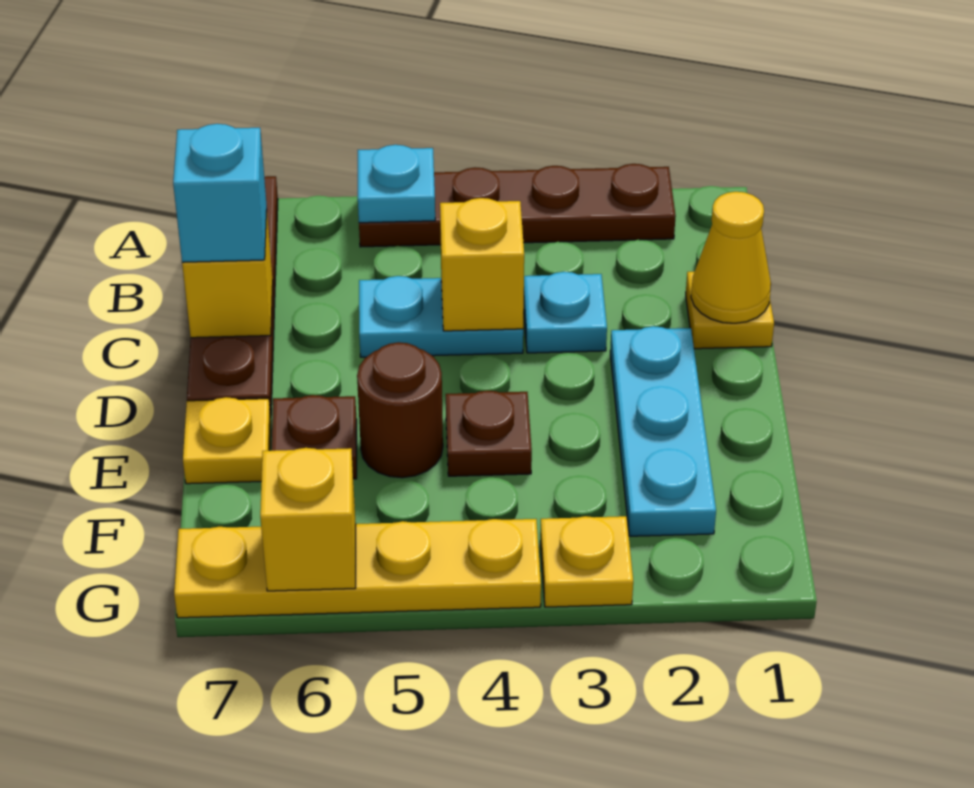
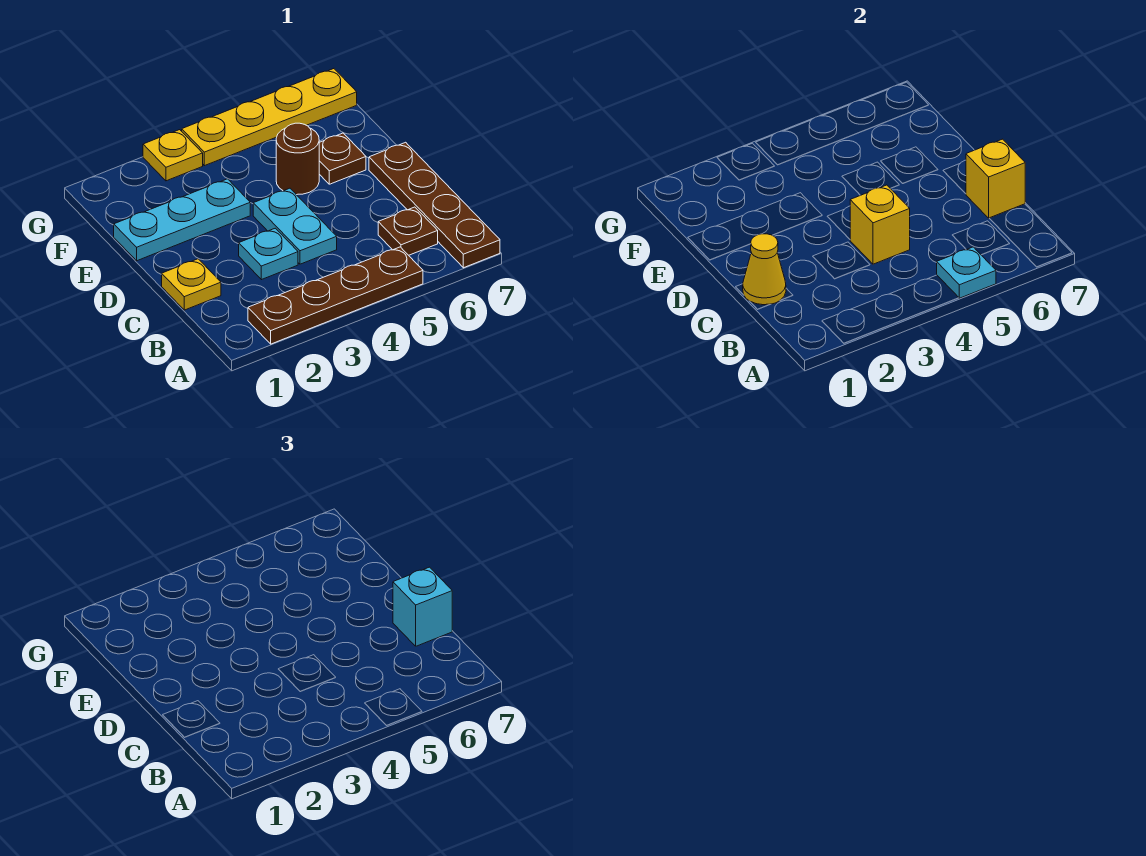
cyan 1x2 plate [359,276,523,357] -> cyan 1x2 plate turned to [253,188,337,264]
cyan 1x3 plate [610,326,716,536] -> cyan 1x3 plate turned to [114,179,250,261]
brown 1x1 plate [446,390,532,476] -> brown 1x1 plate moved to [378,207,438,255]
yellow 1x1 plate [183,397,271,484] -> none
yellow 1x1 brick [260,448,356,591] -> none

